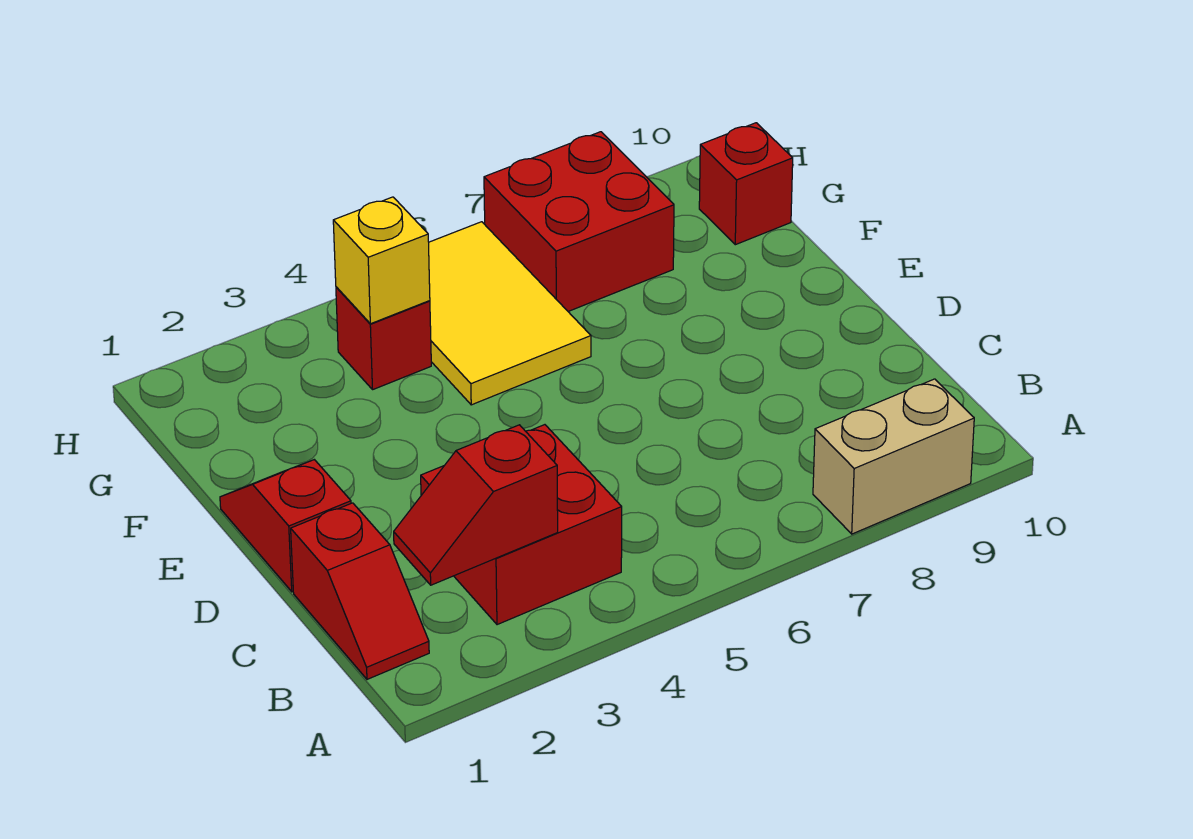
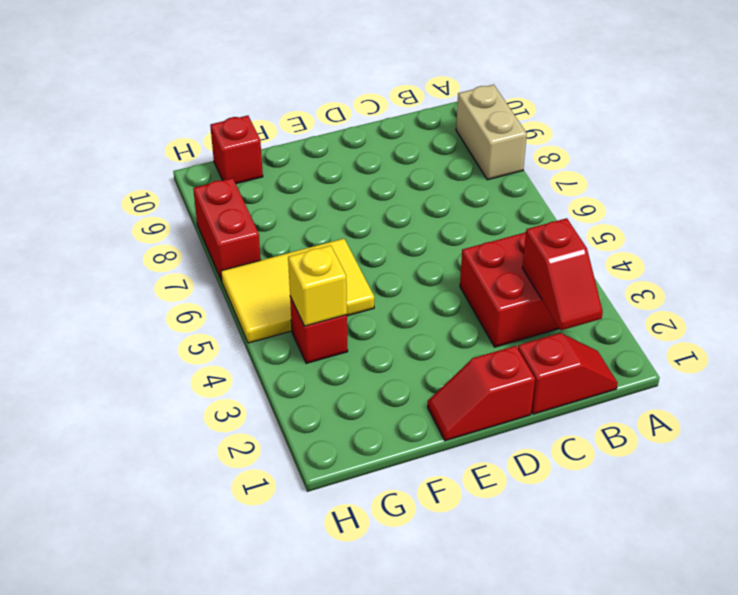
red 2x2 brick [484,132,674,311] -> red 1x2 brick [193,178,261,281]

